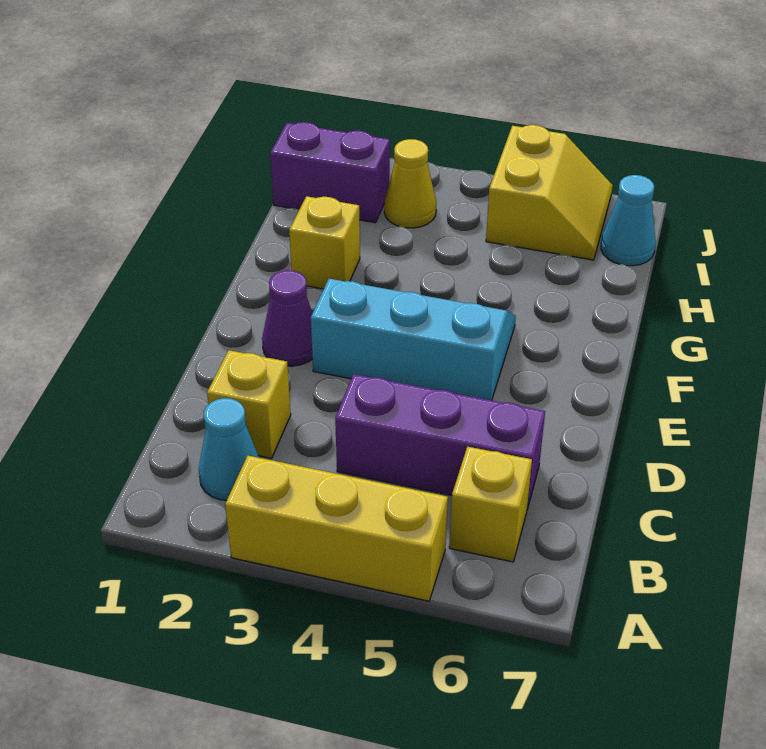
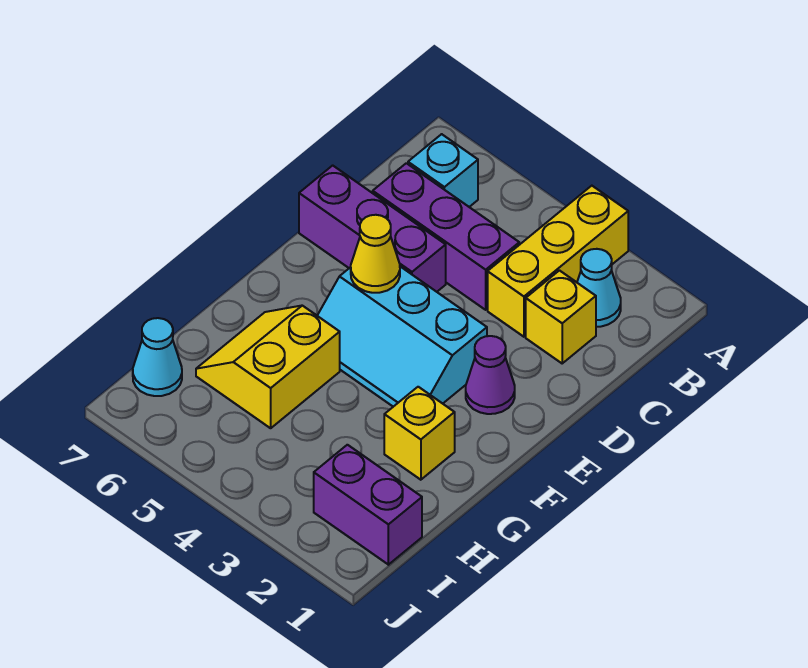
yellow 1x3 brick [225,456,448,601] -> yellow 1x3 brick turned to [488,186,628,337]
yellow 1x1 brick [449,447,532,562] -> cyan 1x1 brick [408,134,478,207]
none -> purple 1x3 brick [299,165,446,292]
yellow 1x1 cone [384,139,436,228] -> yellow 1x1 cone moved to [351,215,400,293]
yellow 2x2 slope [486,125,613,260] -> yellow 2x2 slope moved to [196,306,340,428]

